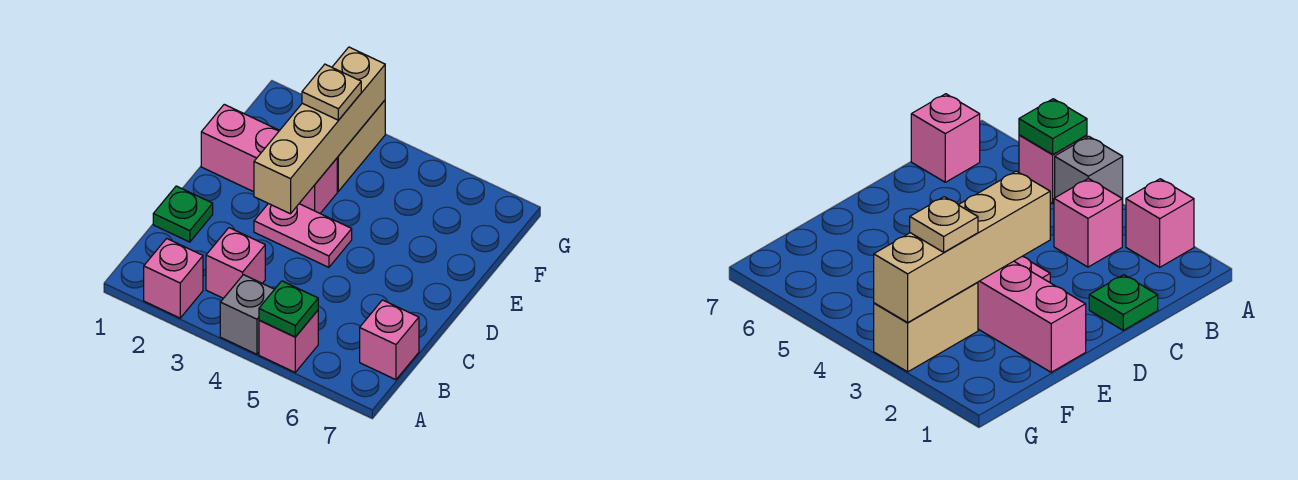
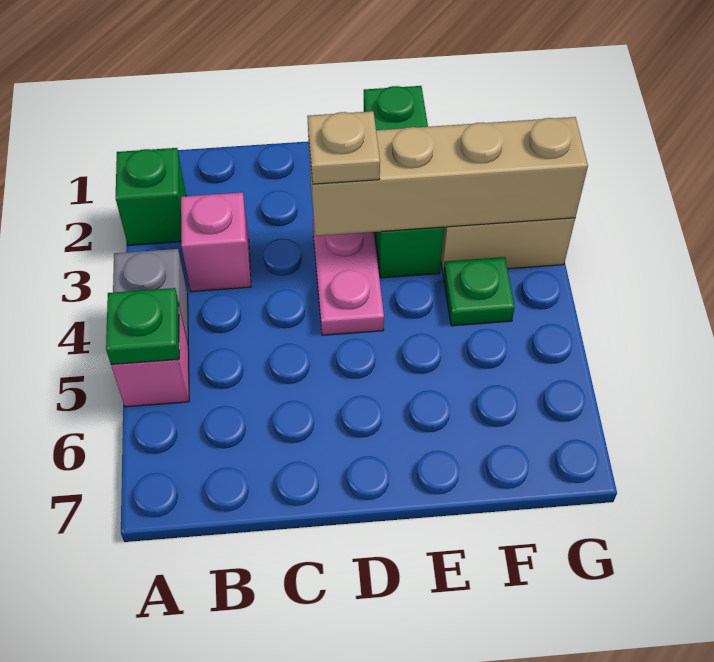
pink 1x1 brick [144,238,203,318] -> green 1x1 brick [116,148,186,245]
pink 1x1 brick [360,300,419,380] -> none
green 1x1 plate [153,186,213,242] -> green 1x1 plate moved to [443,257,515,326]
pink 1x3 brick [201,104,337,213] -> green 1x3 brick [364,86,444,278]
tan 1x1 plate [302,64,361,120] -> tan 1x1 plate moved to [307,111,380,184]

